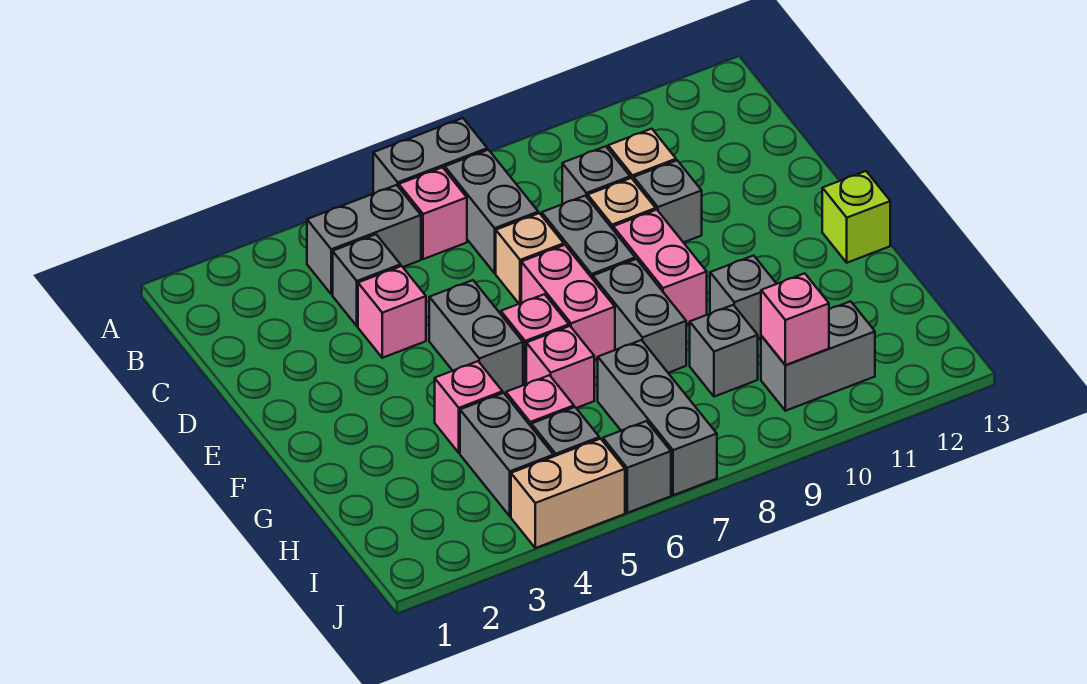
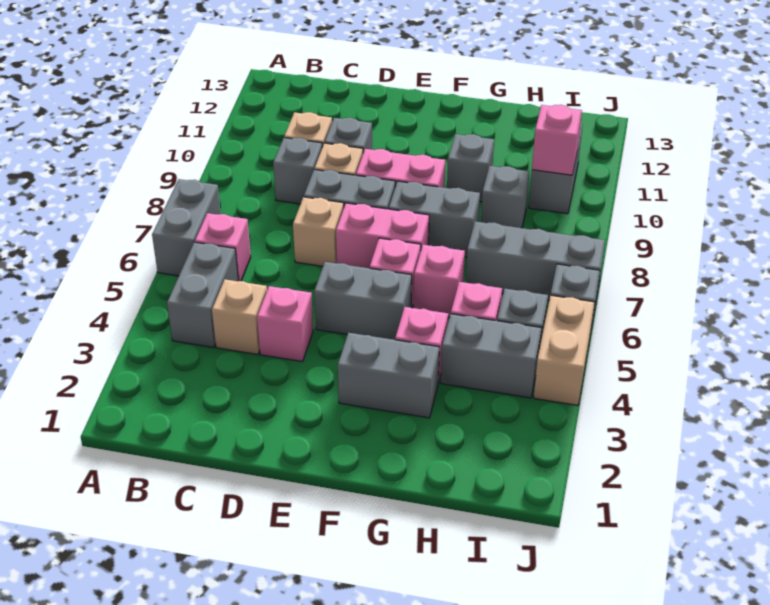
grey 1x2 brick [445,150,538,273] -> grey 1x2 brick moved to [338,333,439,418]
grey 1x1 brick [333,234,401,326] -> tan 1x1 brick [212,279,267,354]
lime 1x1 brick [822,171,890,263] -> none

